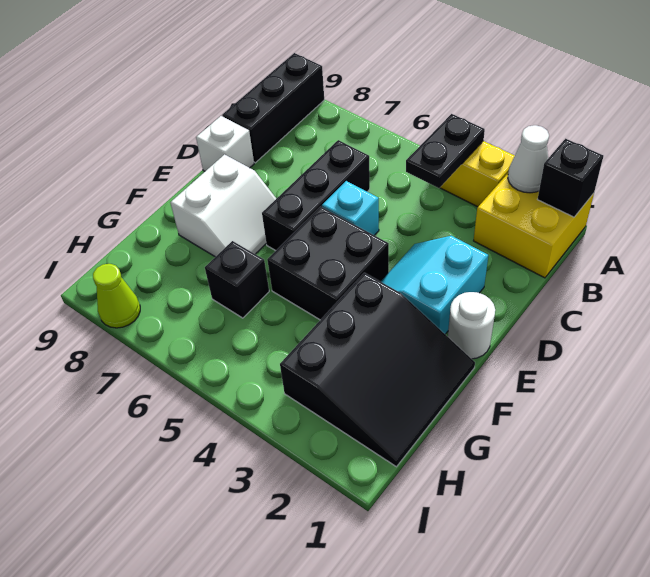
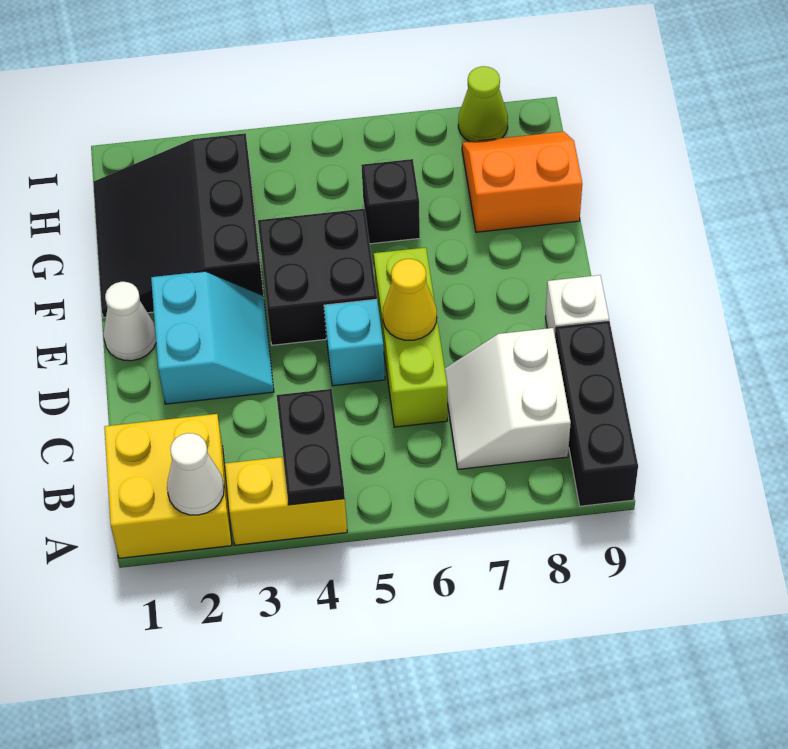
black 1x1 brick [537,139,603,217] -> none
black 1x3 brick [262,140,370,251] -> lime 1x3 brick [374,248,447,427]
none -> yellow 1x1 cone [383,259,437,340]
white 1x1 round brick [448,292,495,359] -> white 1x1 cone [103,282,156,361]
white 2x2 slope [170,154,276,257] -> white 2x2 slope moved to [445,328,571,469]
none -> orange 2x2 slope [462,132,582,232]

